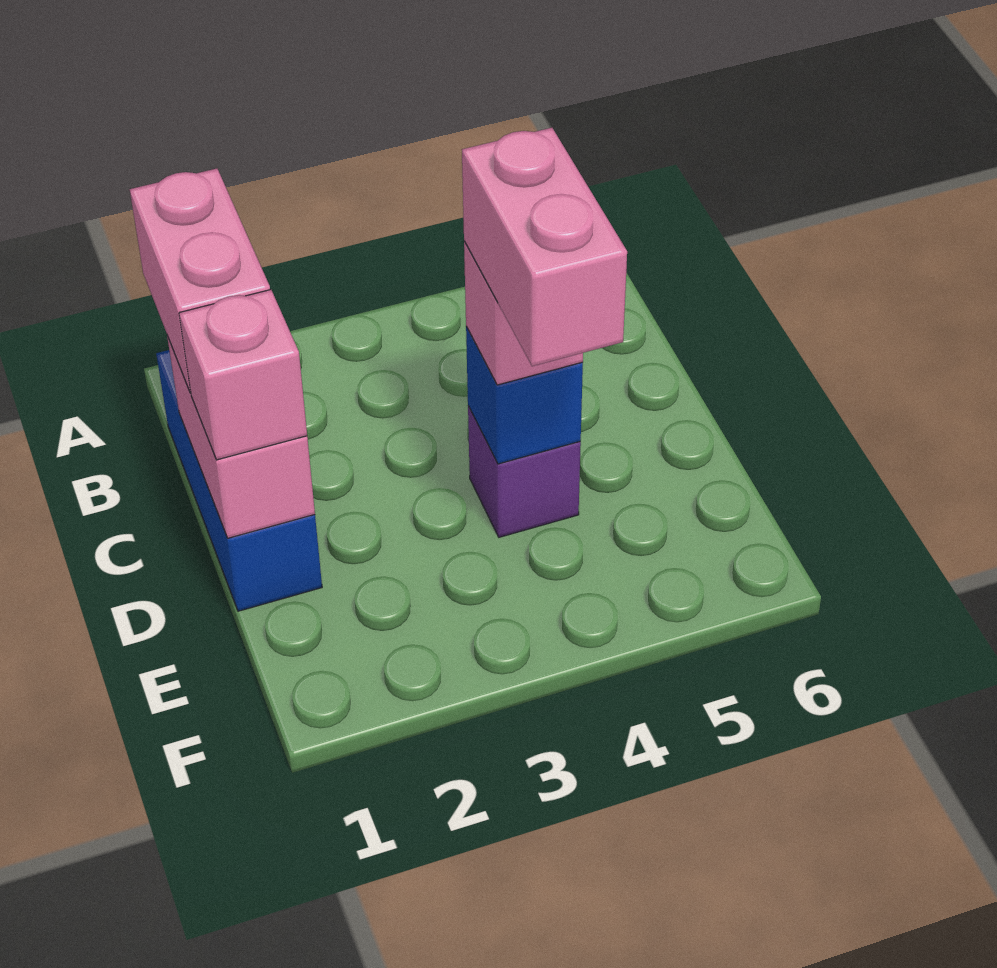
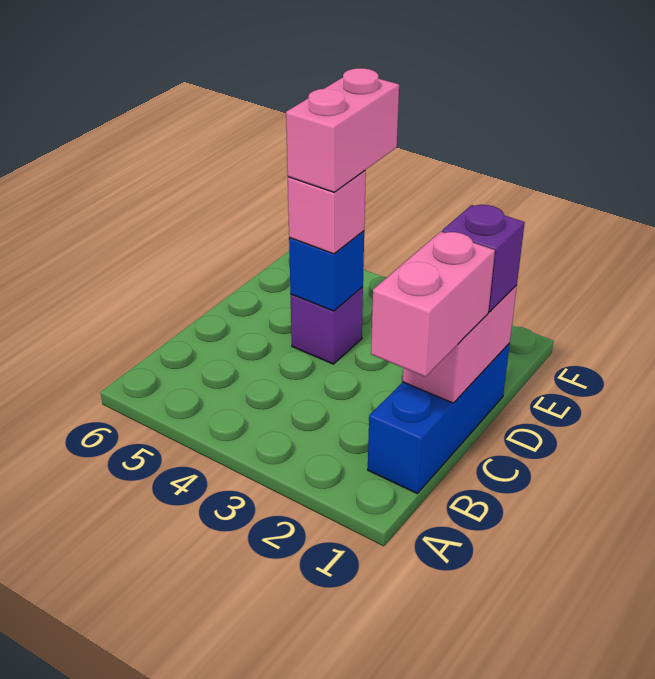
pink 1x1 brick [179,290,307,460] -> purple 1x1 brick [442,205,525,312]

